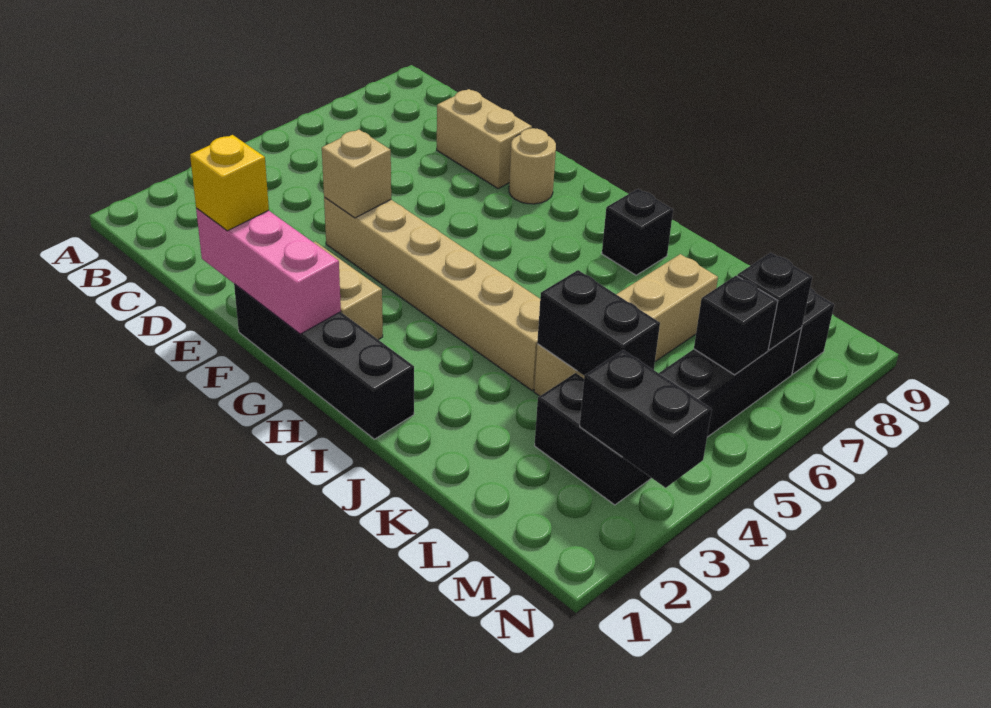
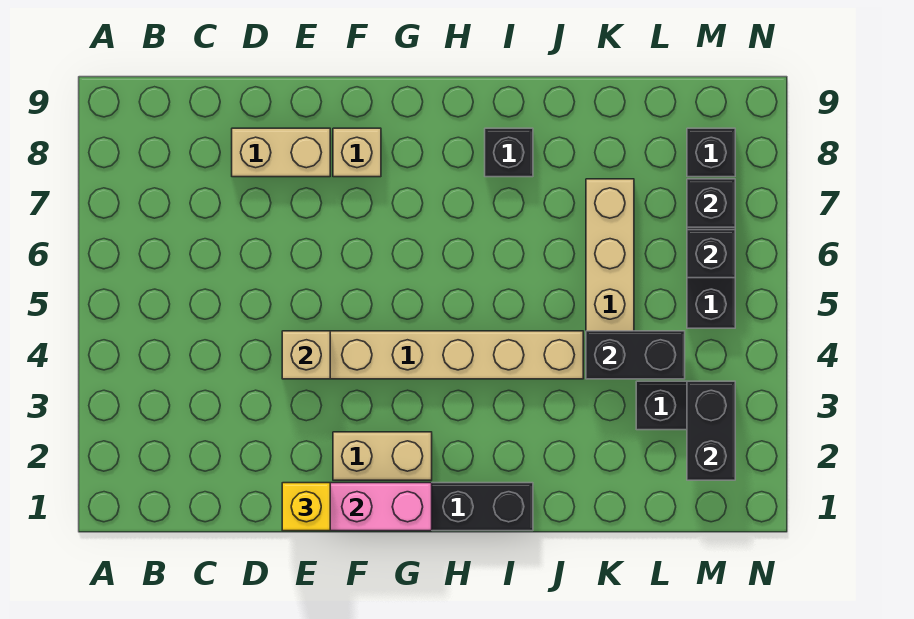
tan 1x1 round brick [509,128,556,204] -> tan 1x1 brick [333,128,381,177]
black 1x2 brick [580,350,712,488] -> black 1x2 brick turned to [687,381,735,480]

